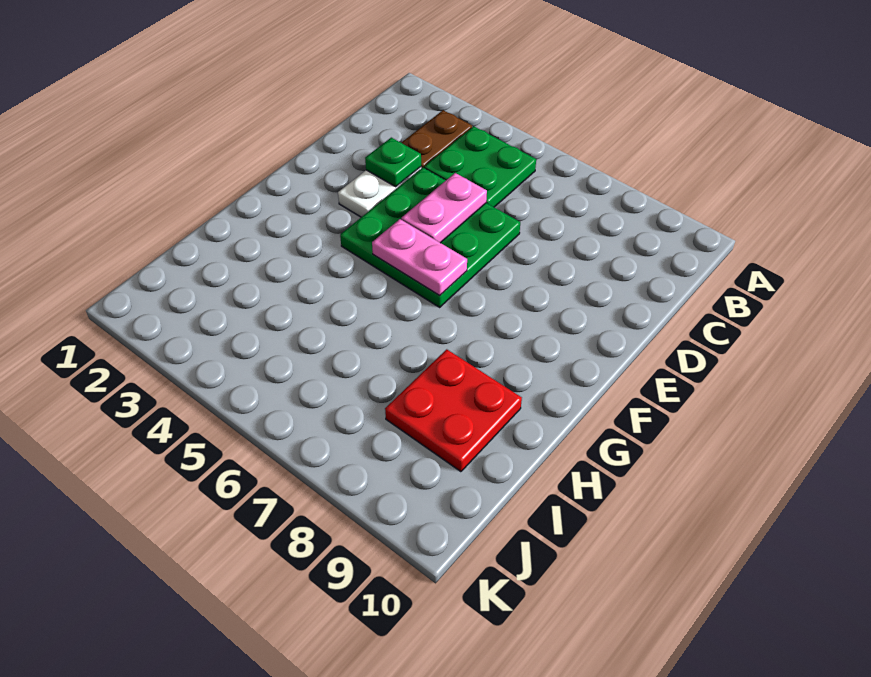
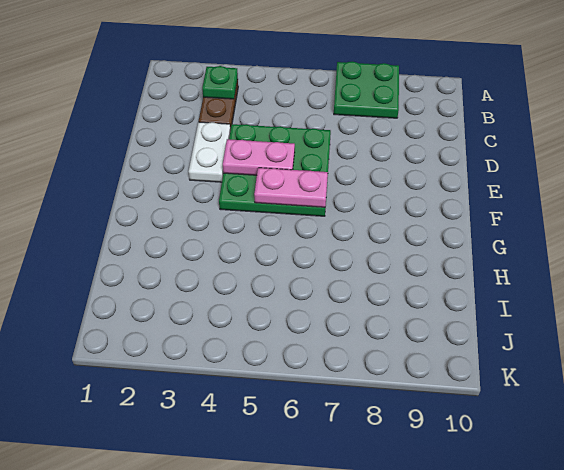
green 2x2 plate [424,126,536,207] -> green 2x2 plate moved to [334,61,399,118]
green 1x1 plate [365,138,421,187] -> green 1x1 plate moved to [202,66,238,99]
pink 1x2 plate [401,173,487,243] -> pink 1x2 plate turned to [223,139,295,175]
red 2x2 plate [385,349,522,472] -> none

